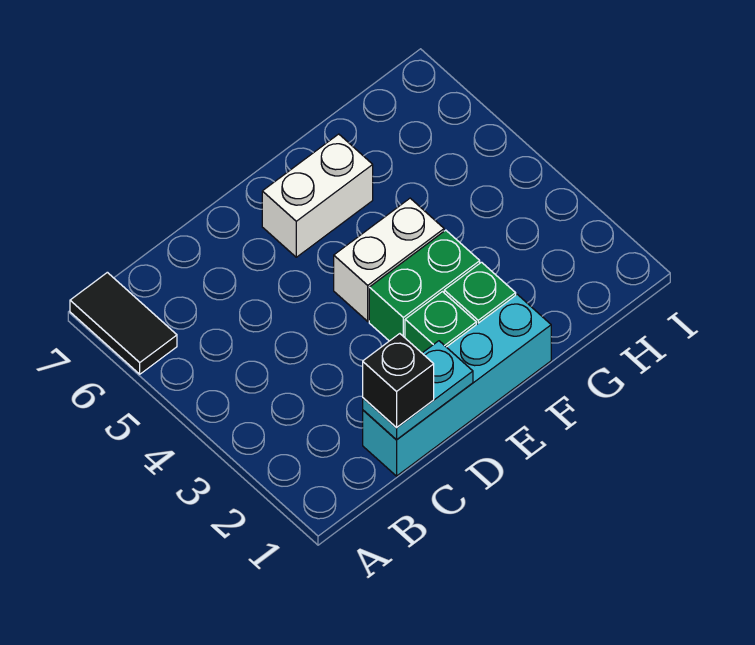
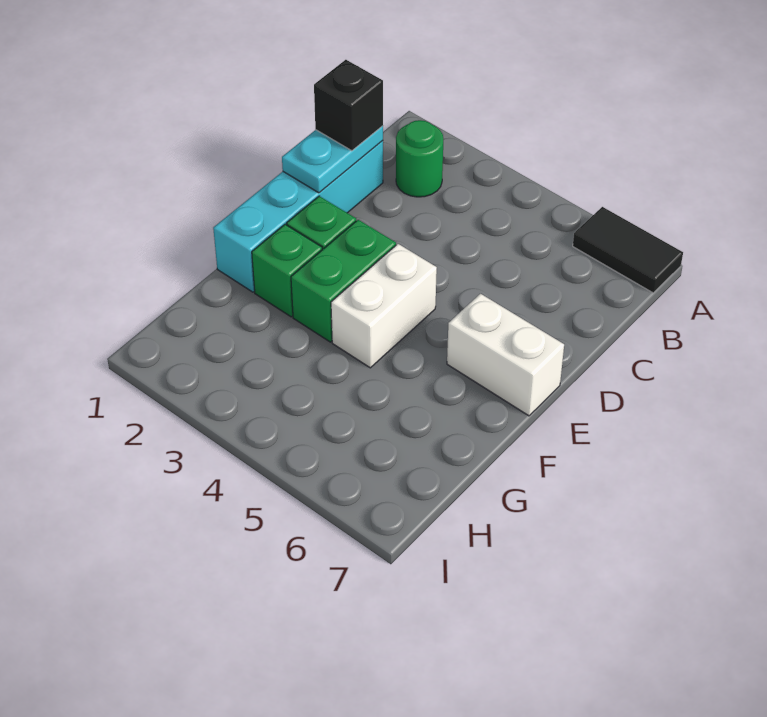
none -> green 1x1 round brick [396,120,443,197]
white 1x2 brick [262,134,373,257] -> white 1x2 brick turned to [447,294,564,416]

